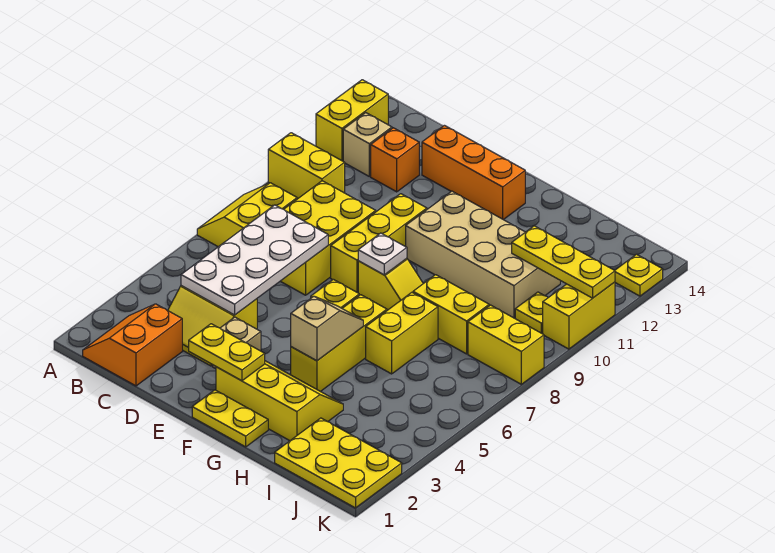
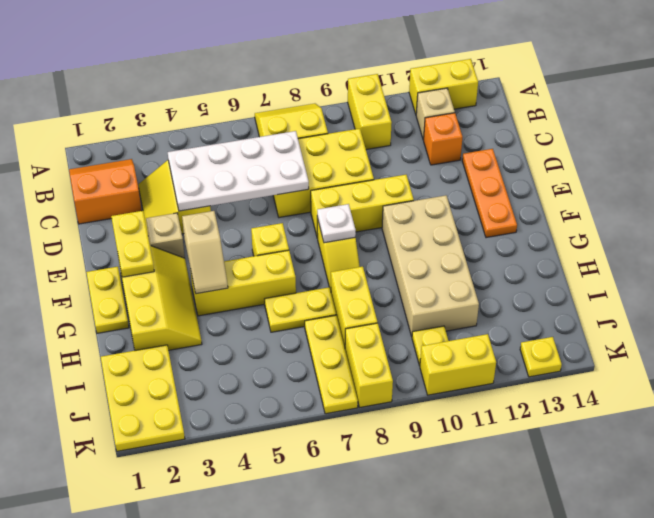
orange 1x3 brick [422,125,525,220] -> orange 1x3 plate [462,149,517,238]
tan 1x2 slope [291,296,363,361] -> tan 1x2 slope turned to [182,211,228,294]
yellow 1x2 brick [366,292,438,374] -> yellow 1x2 plate [265,287,336,332]
yellow 1x3 plate [512,226,615,298] -> yellow 1x3 plate moved to [305,315,358,414]

